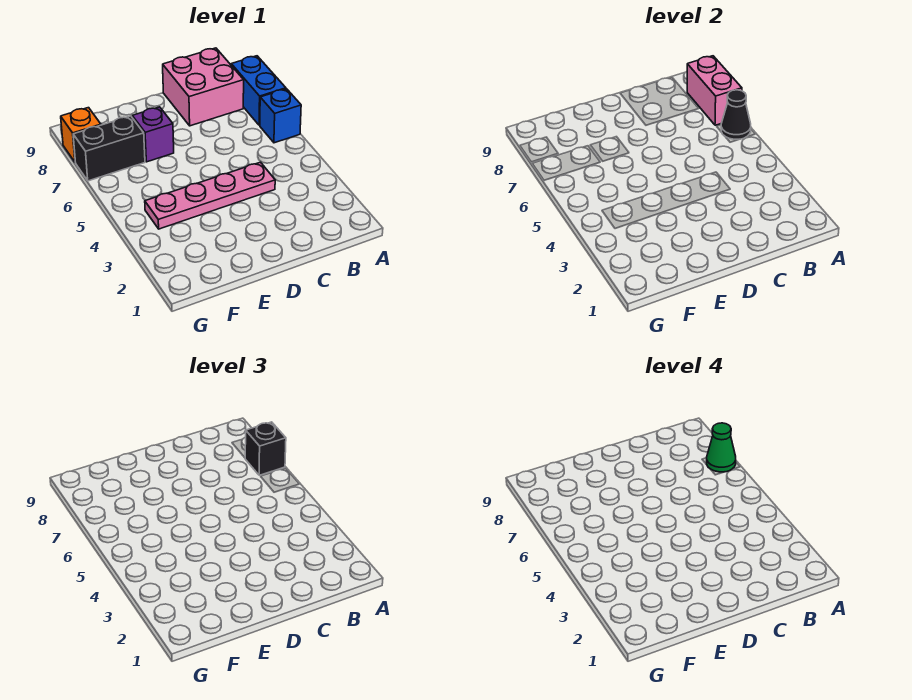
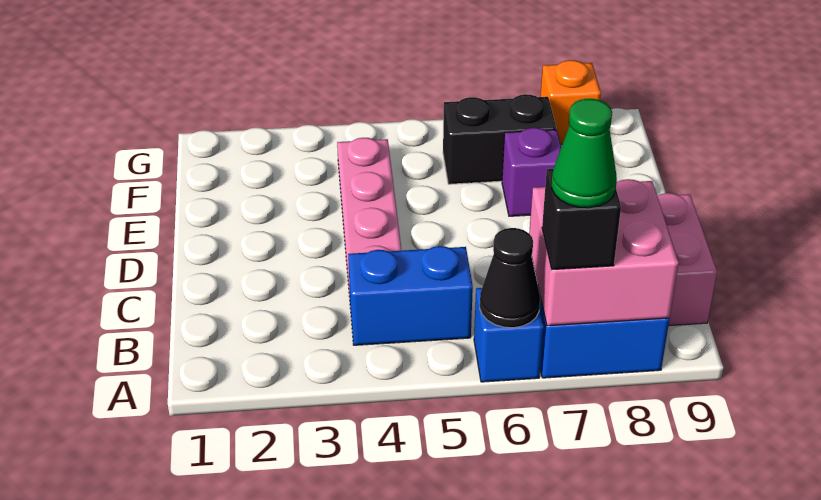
pink 1x2 brick [687,56,742,125] -> pink 2x2 brick [529,179,679,326]
none -> blue 1x2 brick [348,246,473,345]
black 1x2 brick [73,116,145,181] -> black 1x2 brick turned to [443,94,556,184]

